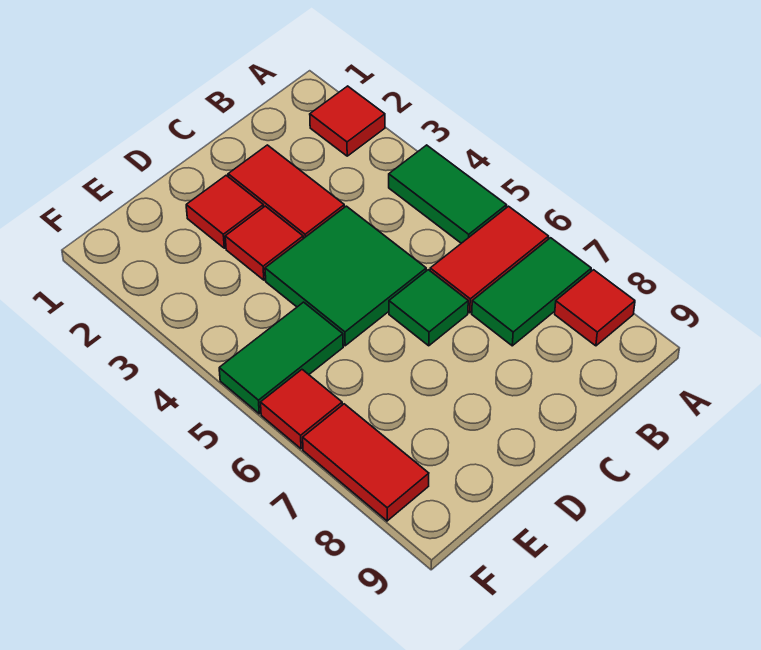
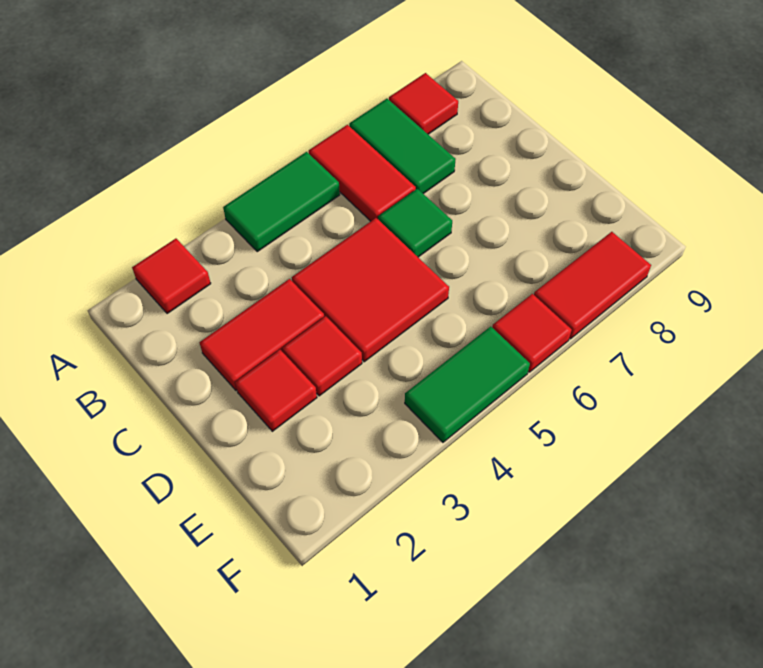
green 2x2 tile [265,206,426,346] -> red 2x2 tile [292,218,449,362]
green 1x2 tile [219,302,343,414] -> green 1x2 tile turned to [405,326,530,442]

